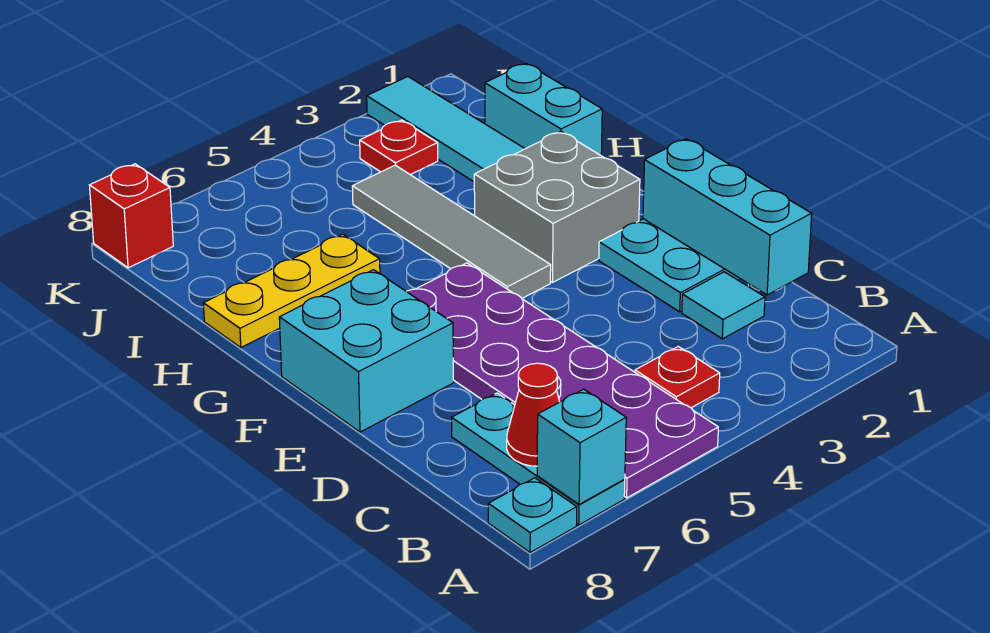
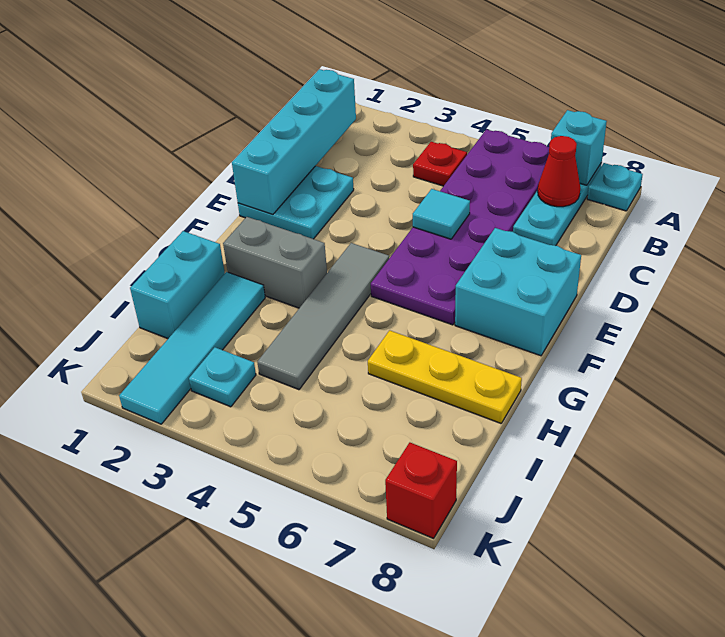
cyan 1x3 brick [643,139,812,295] -> cyan 1x4 brick [232,69,356,214]
cyan 1x1 tile [682,272,765,339] -> cyan 1x1 tile moved to [413,189,470,239]
grey 2x2 brick [474,132,640,282] -> grey 1x2 brick [223,217,327,308]
red 1x1 plate [360,120,438,175] -> cyan 1x1 plate [189,347,256,407]

